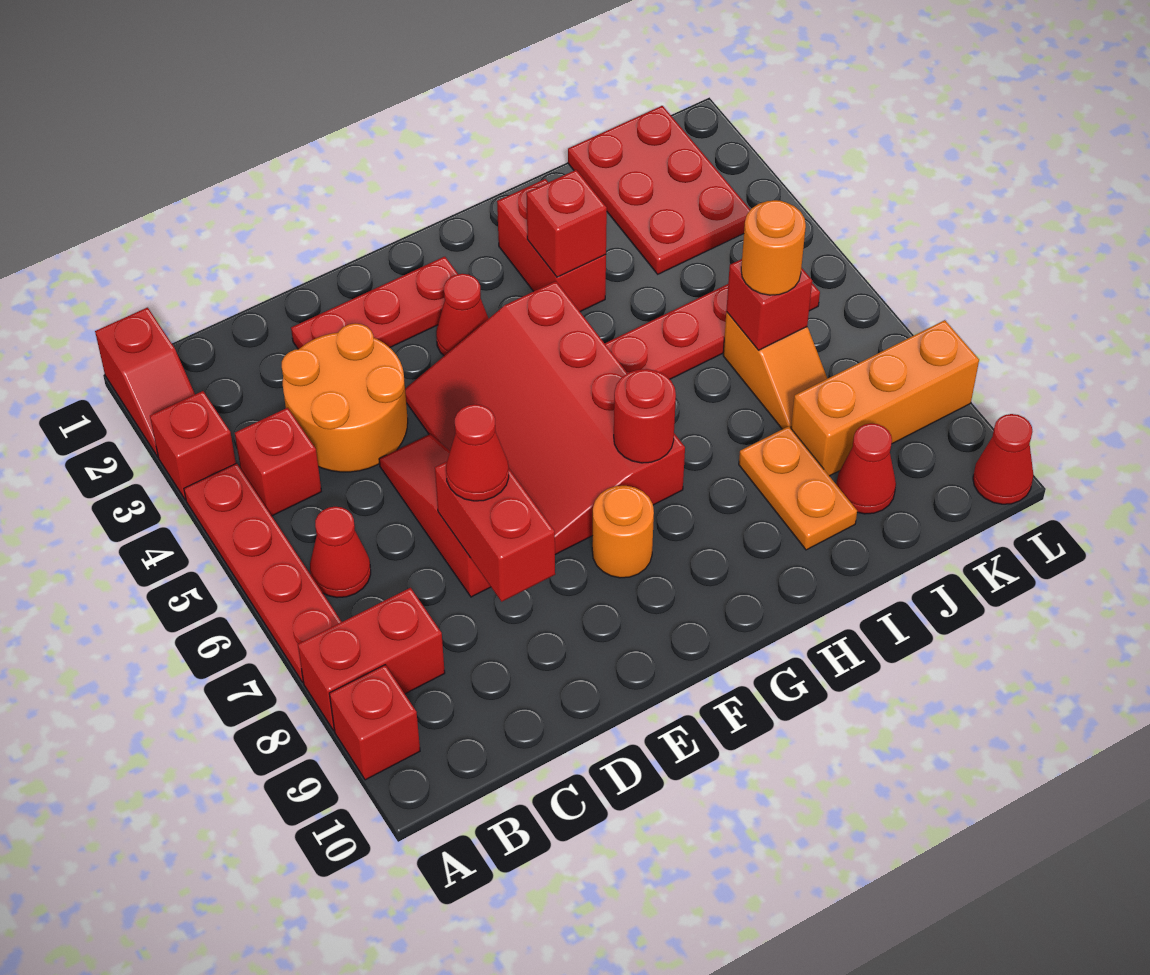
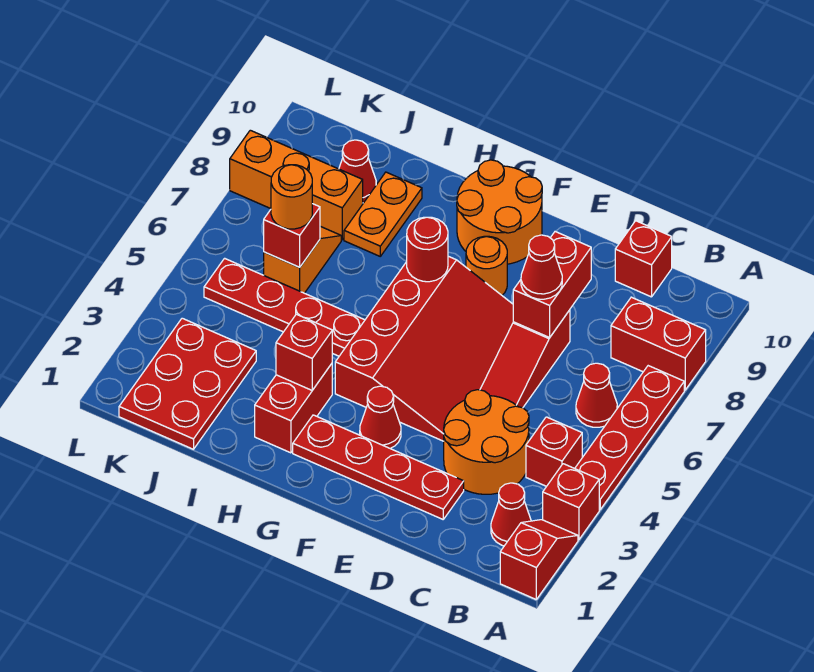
red 1x1 brick [329,665,420,780] -> red 1x1 brick moved to [615,221,672,297]
red 1x3 plate [291,257,458,349] -> red 1x4 plate [293,415,464,519]
none -> orange 2x2 round brick [457,160,542,264]
red 1x1 cone [973,414,1033,504] -> red 1x1 cone moved to [491,483,531,546]

